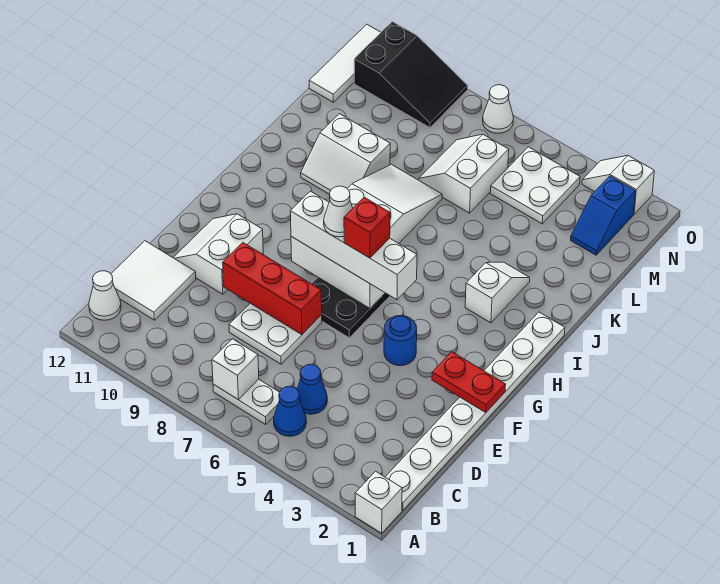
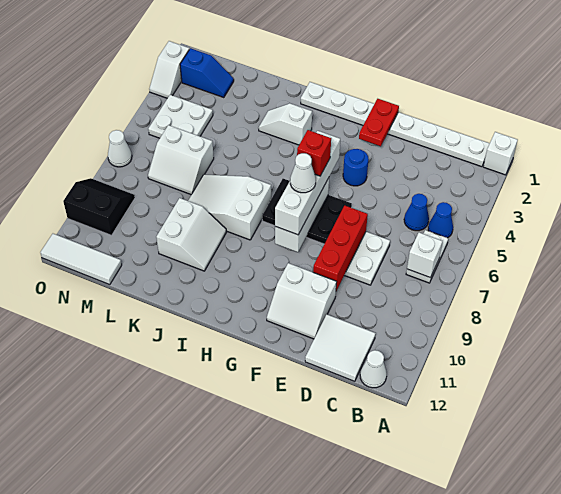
black 2x3 slope [354,22,468,128] -> black 2x2 slope [63,178,135,235]

